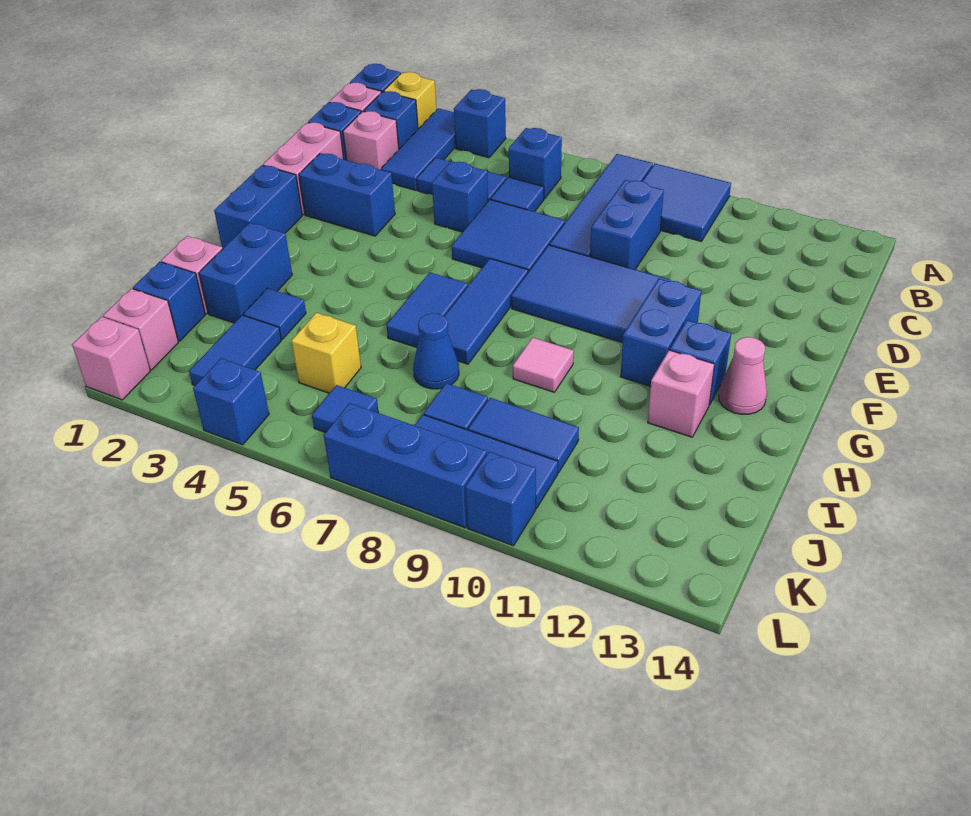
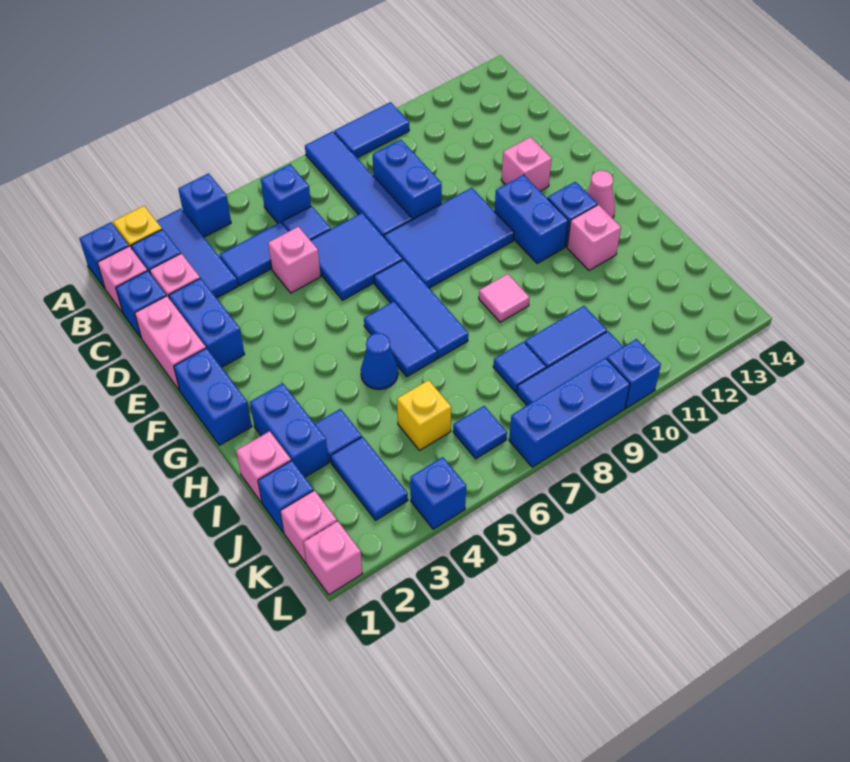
blue 2x2 tile [643,164,731,241] -> blue 1x2 tile [334,102,409,158]
blue 1x1 brick [432,161,488,232] -> pink 1x1 brick [268,227,321,293]
blue 1x2 brick [299,153,395,236] -> blue 1x2 brick turned to [169,278,245,367]
none -> pink 1x1 brick [501,137,552,191]
blue 1x1 cone [413,313,459,389] -> blue 1x1 cone moved to [361,333,398,389]

